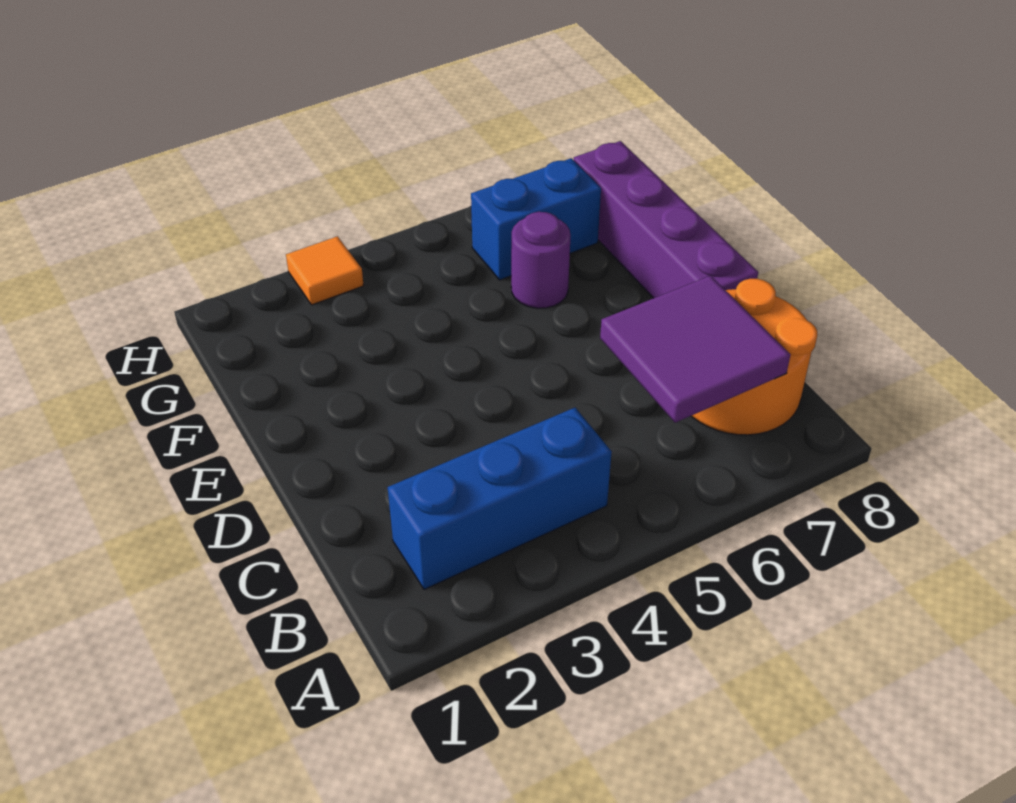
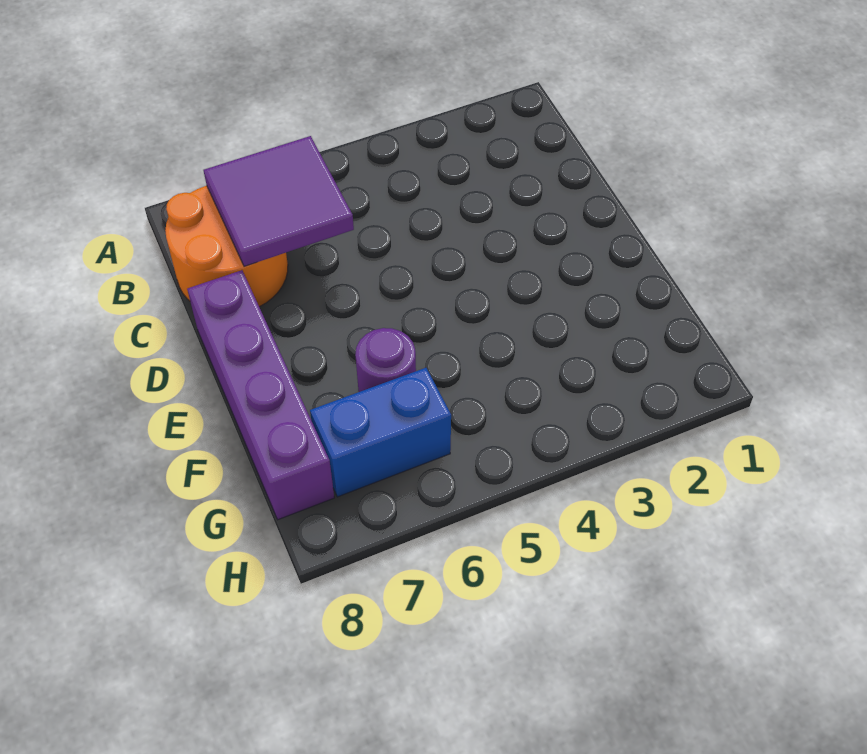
blue 1x3 brick [388,408,612,590] -> none
orange 1x1 tile [286,236,364,305] -> none

